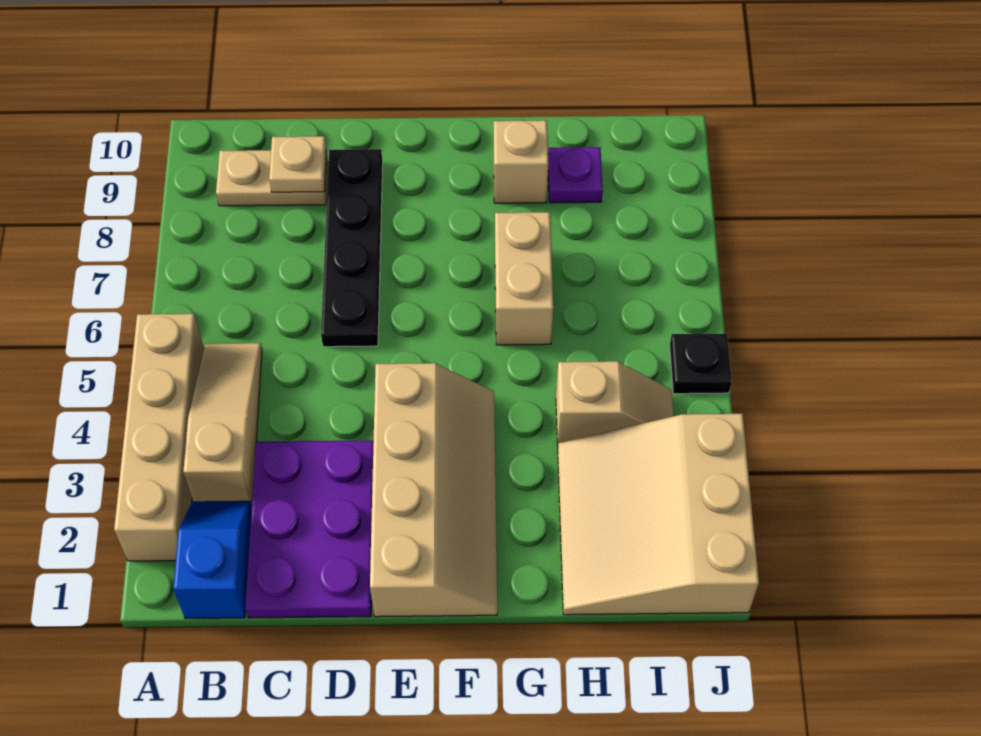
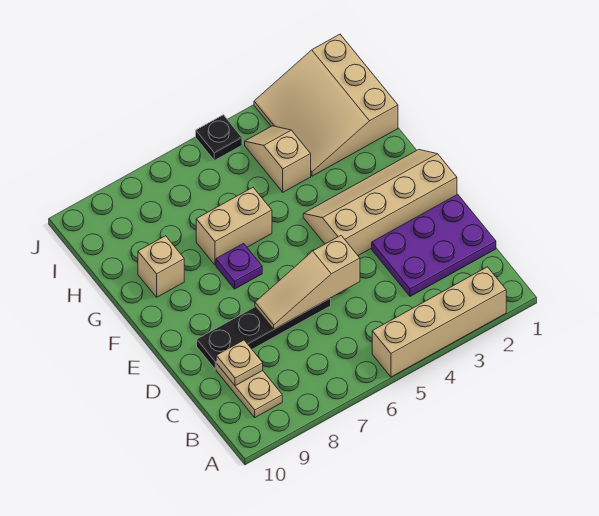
blue 1x2 slope [173,501,252,619] -> none
tan 1x3 slope [183,343,262,504] -> tan 1x3 slope moved to [255,236,360,329]
tan 3x3 slope [558,414,759,615] -> tan 3x3 slope turned to [254,34,398,176]
purple 1x1 plate [548,147,603,203] -> purple 1x1 plate moved to [216,244,262,289]

